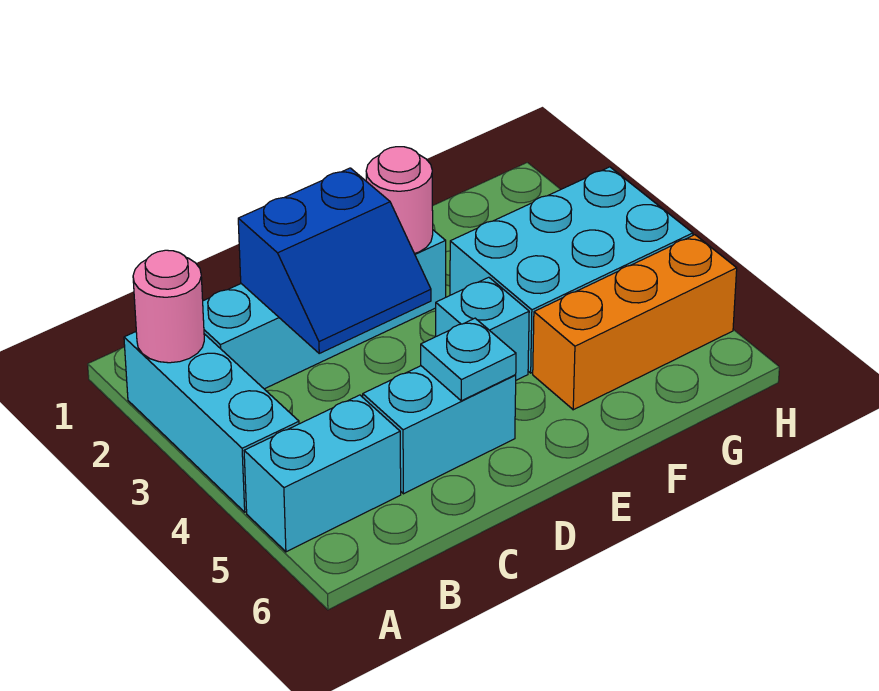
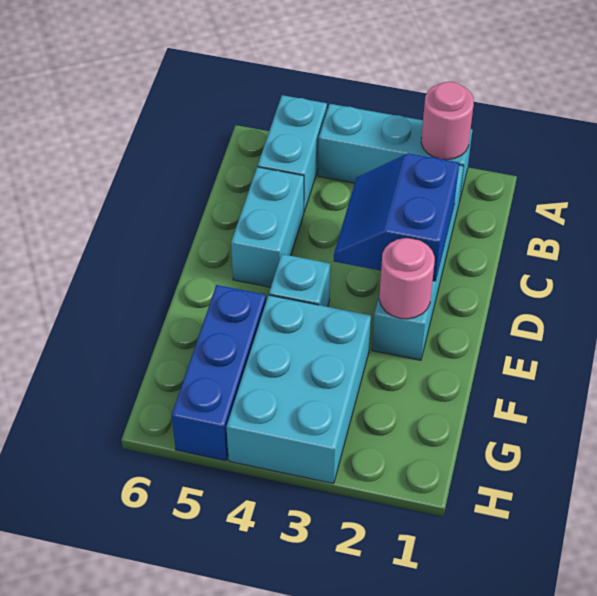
cyan 1x1 plate [421,318,516,401] -> none
orange 1x3 brick [533,235,737,410] -> blue 1x3 brick [172,285,266,461]

